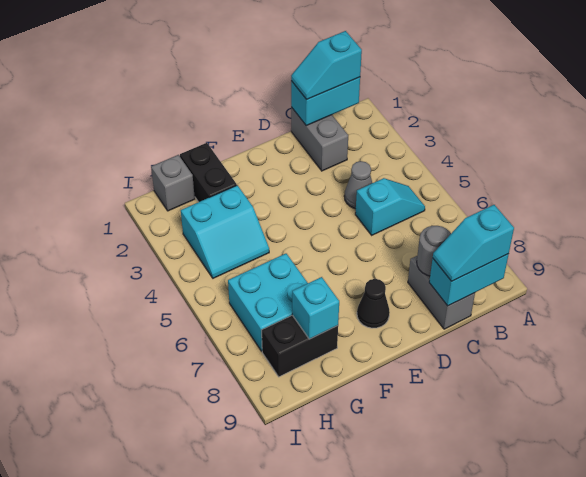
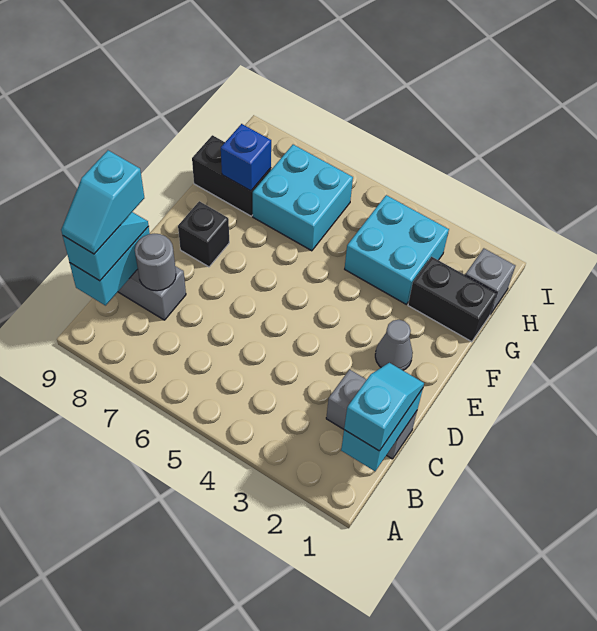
cyan 1x2 slope [355,178,425,235] -> cyan 1x2 slope moved to [61,150,144,254]
grey 1x1 cone [344,161,372,209] -> grey 1x1 cone moved to [375,320,413,370]
black 1x1 cone [357,279,390,328] -> black 1x1 brick [178,201,229,267]
cyan 2x2 slope [181,185,269,278] -> cyan 2x2 brick [345,195,449,304]
black 1x2 brick [262,315,338,377] -> black 1x2 brick turned to [192,135,271,216]
cyan 1x1 brick [292,277,339,339] -> blue 1x1 brick [221,124,271,191]

